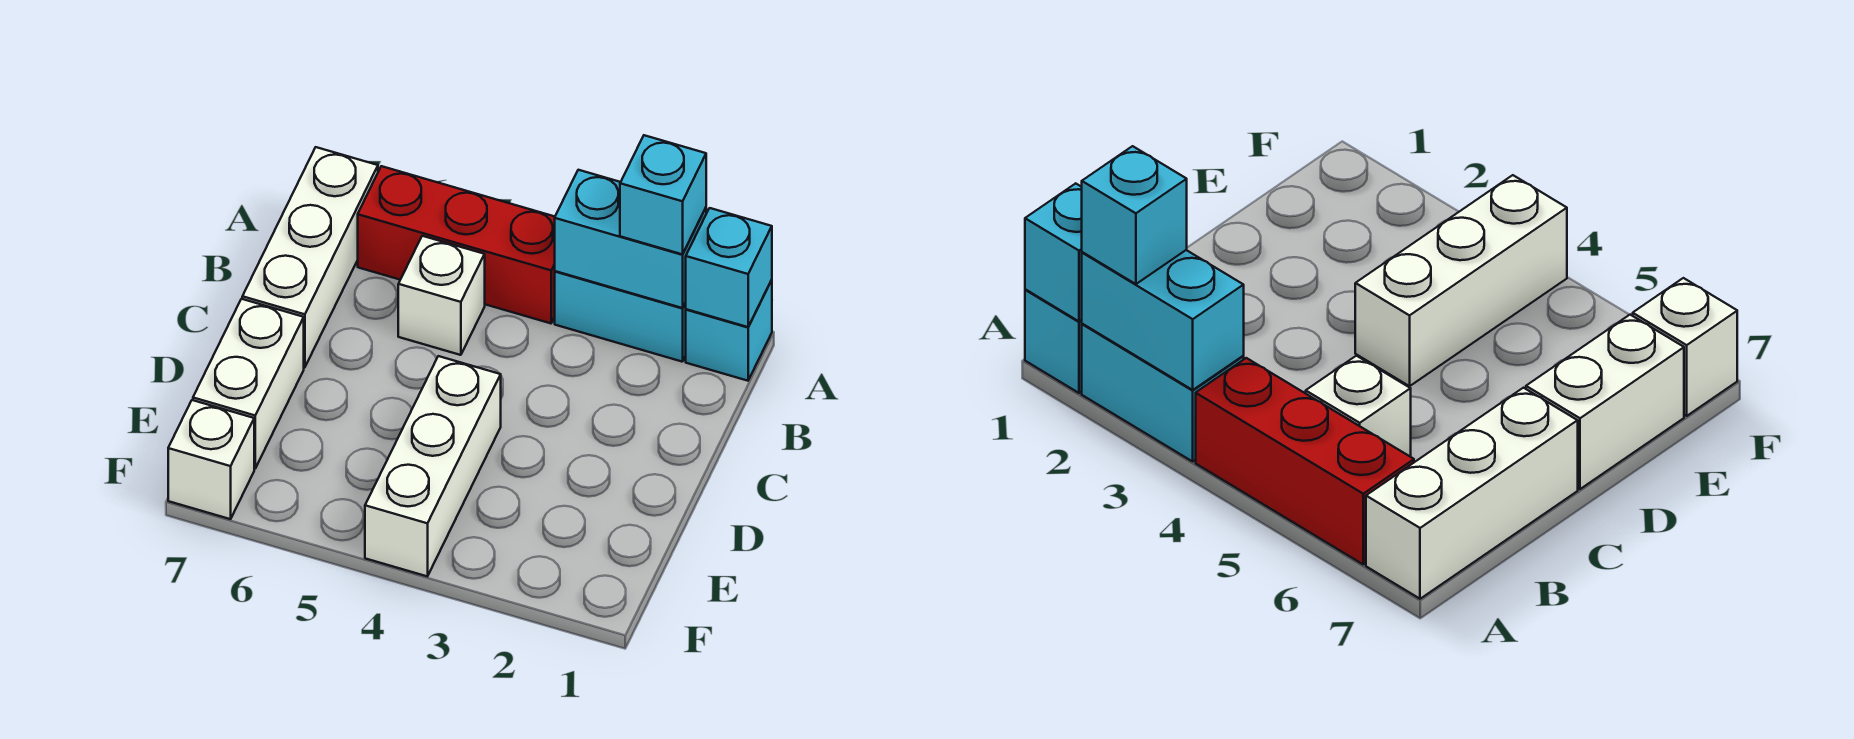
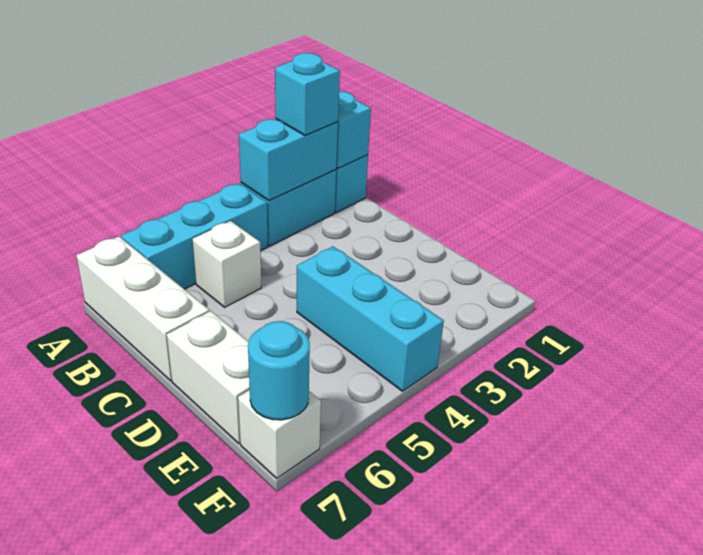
red 1x3 brick [358,166,555,323] -> cyan 1x3 brick [121,183,268,289]
white 1x3 brick [365,356,501,576] -> cyan 1x3 brick [297,246,444,391]
none -> cyan 1x1 round brick [248,321,310,420]

